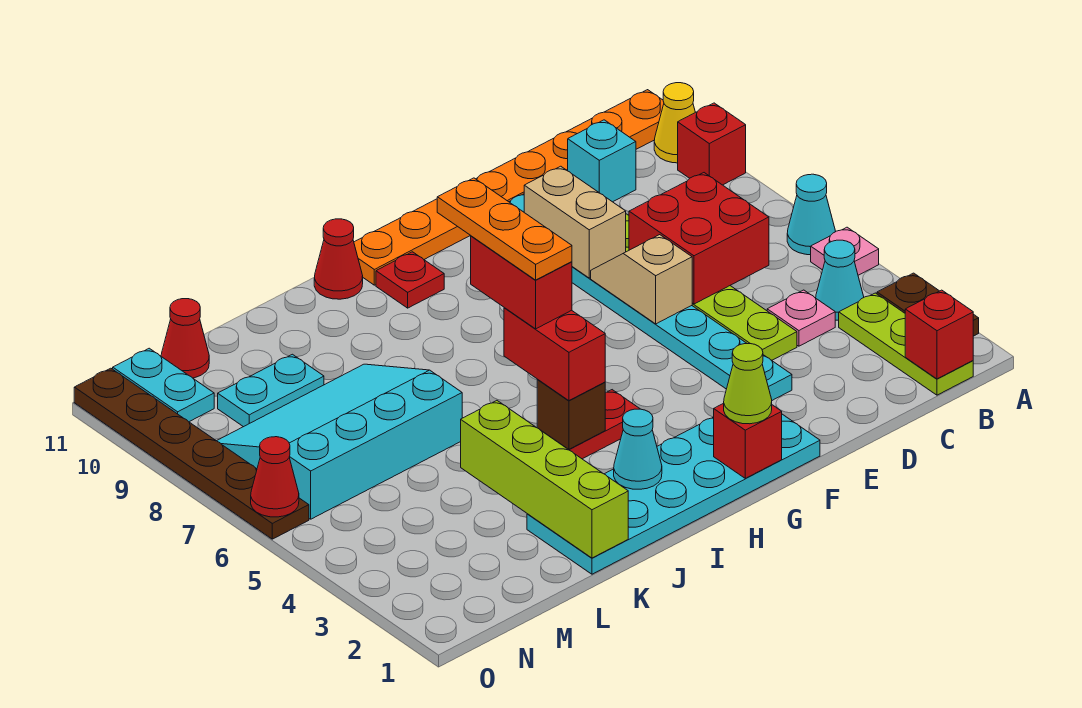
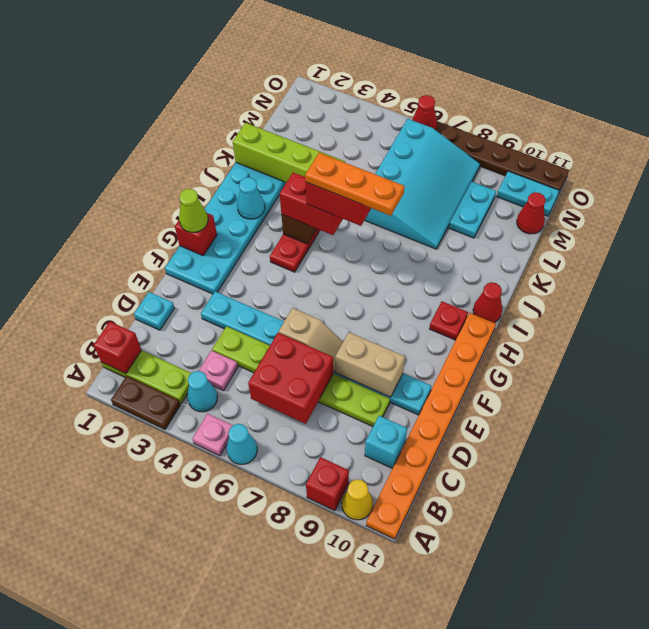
none -> cyan 1x1 plate [134,292,174,330]

